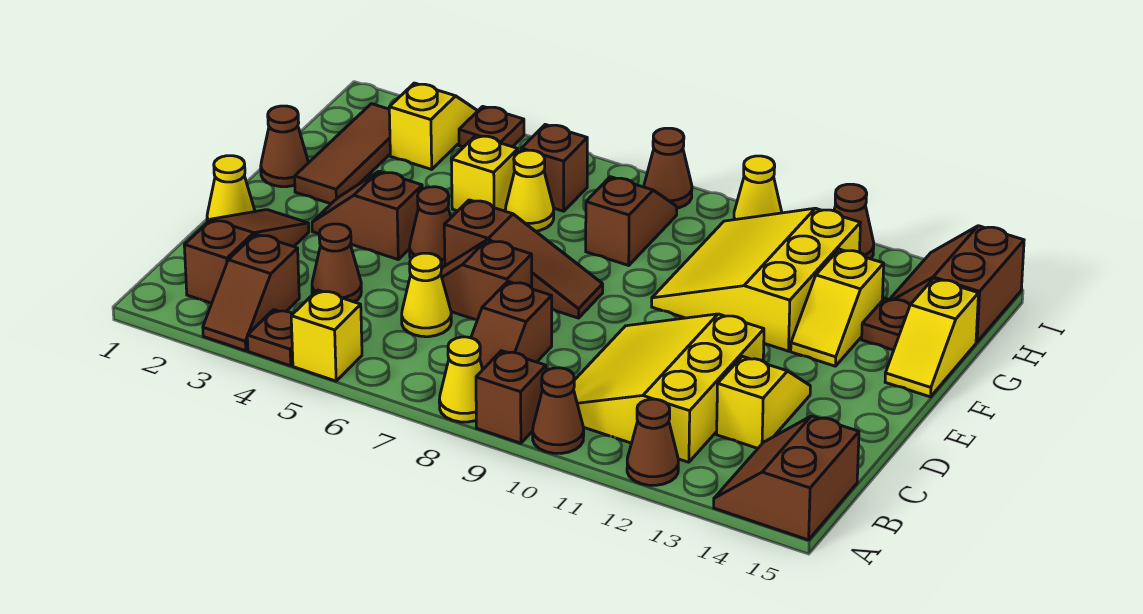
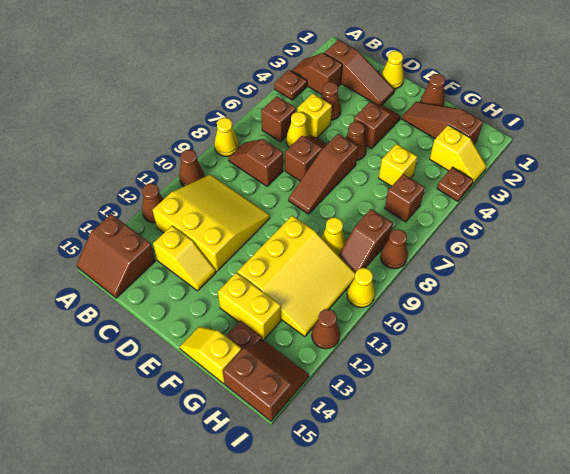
yellow 1x1 brick [291,290,362,381] -> yellow 1x1 brick moved to [297,93,332,138]
brown 1x1 brick [476,351,546,443] -> brown 1x1 brick moved to [261,96,296,142]
brown 2x2 slope [714,416,859,540] -> brown 2x2 slope turned to [77,214,155,298]
brown 1x3 tile [295,104,390,204] -> brown 1x3 slope [402,102,483,144]
yellow 3x3 slope [652,208,860,351] -> yellow 3x3 slope turned to [237,216,356,337]
yellow 1x2 slope [791,249,884,366] -> yellow 1x2 brick [218,273,281,340]
yellow 1x1 cone [505,150,554,231] -> yellow 1x1 cone moved to [321,217,346,255]
brown 1x2 slope [586,177,677,265] -> brown 1x2 slope turned to [339,209,393,273]

